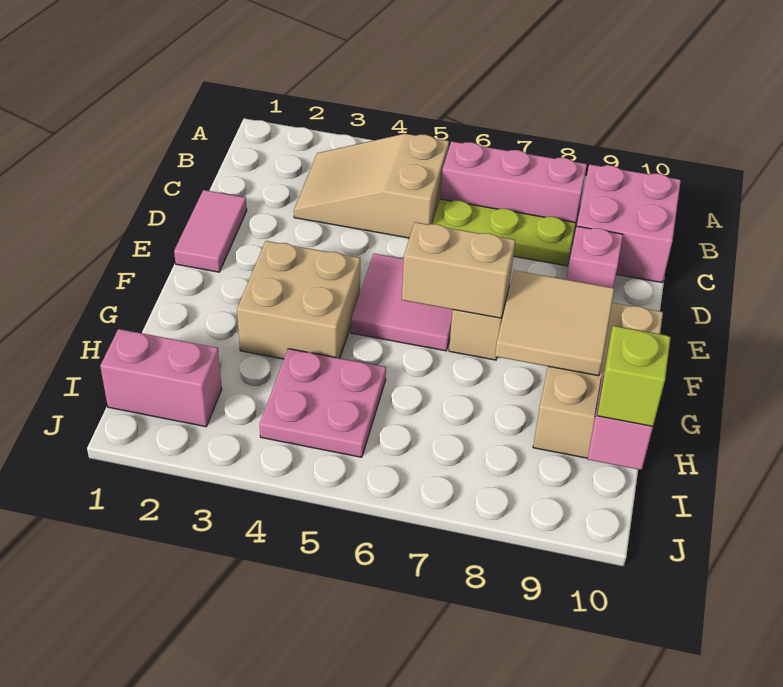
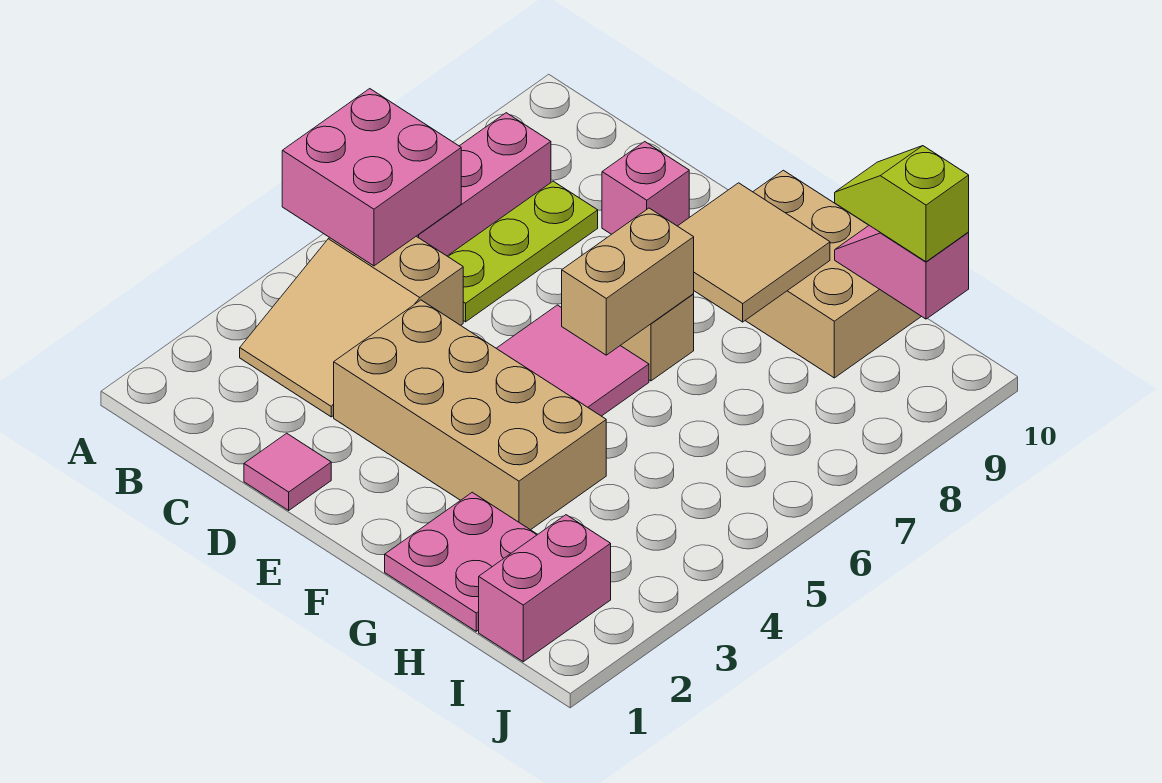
pink 2x2 brick [577,164,681,282] -> pink 2x2 brick moved to [282,89,461,266]
pink 1x2 tile [174,190,247,272] -> pink 1x1 tile [244,433,331,510]
tan 2x2 brick [237,241,360,359] -> tan 2x4 brick [334,300,606,530]
pink 2x2 plate [260,349,386,457] -> pink 2x2 plate moved to [385,492,538,631]

